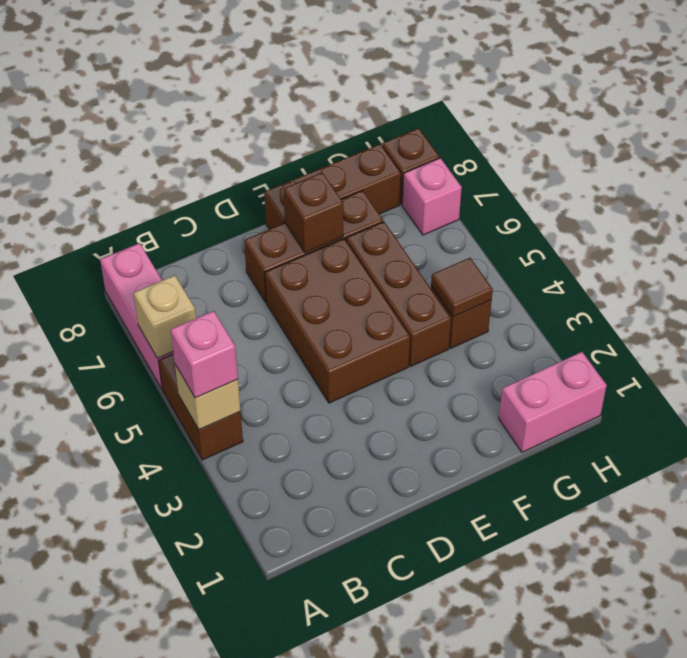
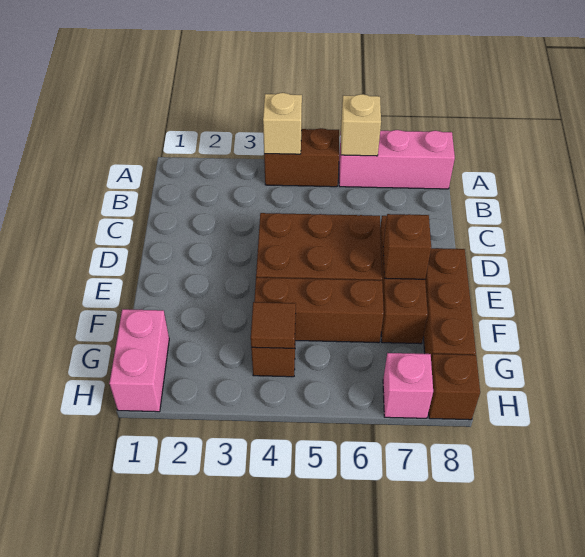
pink 1x1 brick [170,311,238,398] -> none

